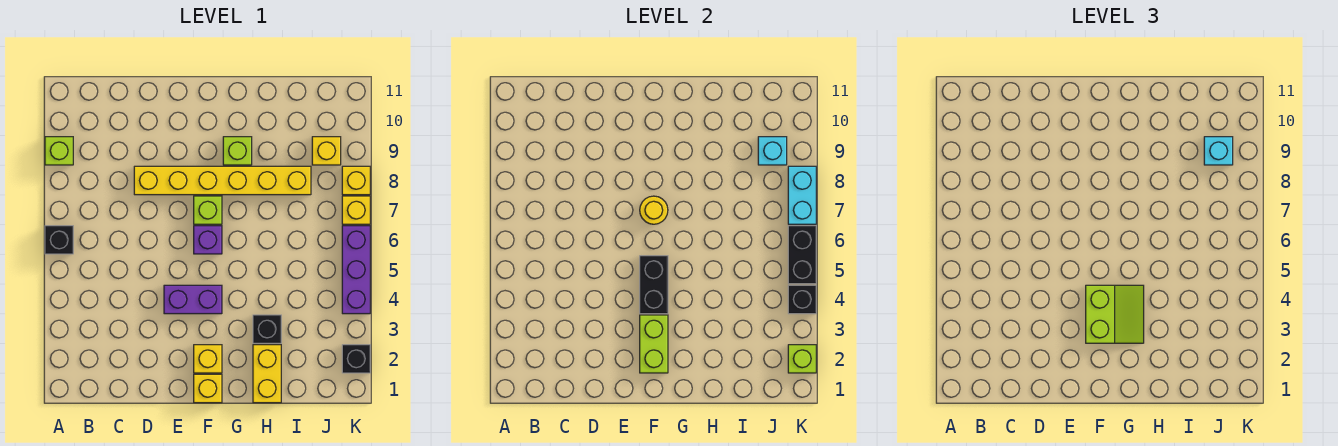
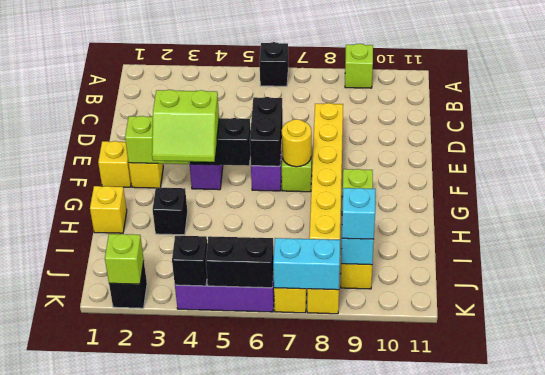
none -> black 1x2 brick [250,97,283,166]
yellow 1x2 brick [253,345,281,403] -> yellow 1x1 brick [90,186,127,233]

